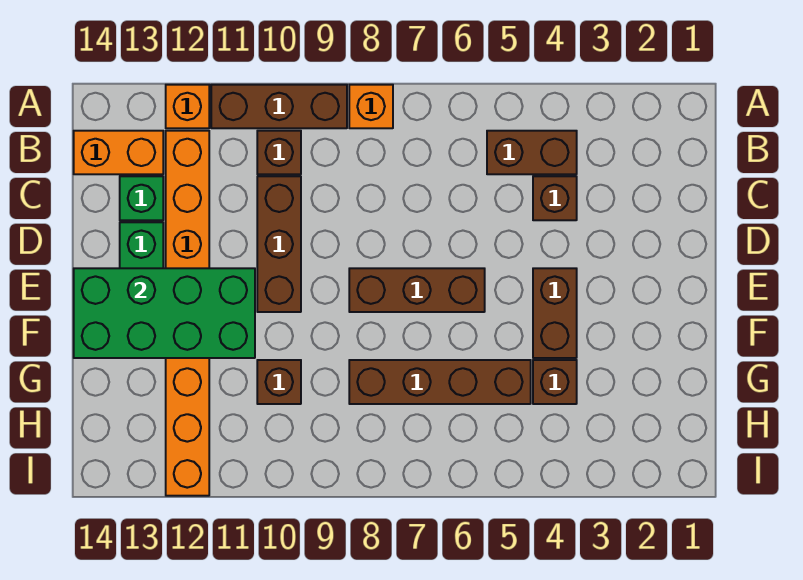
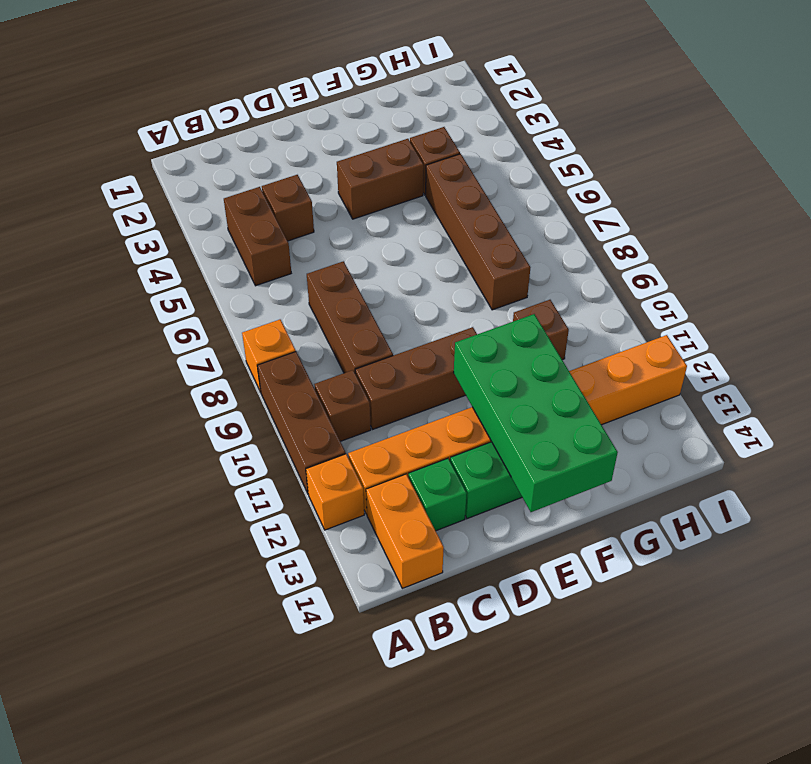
brown 1x3 brick [349,268,485,312] -> brown 1x3 brick moved to [307,261,393,373]

